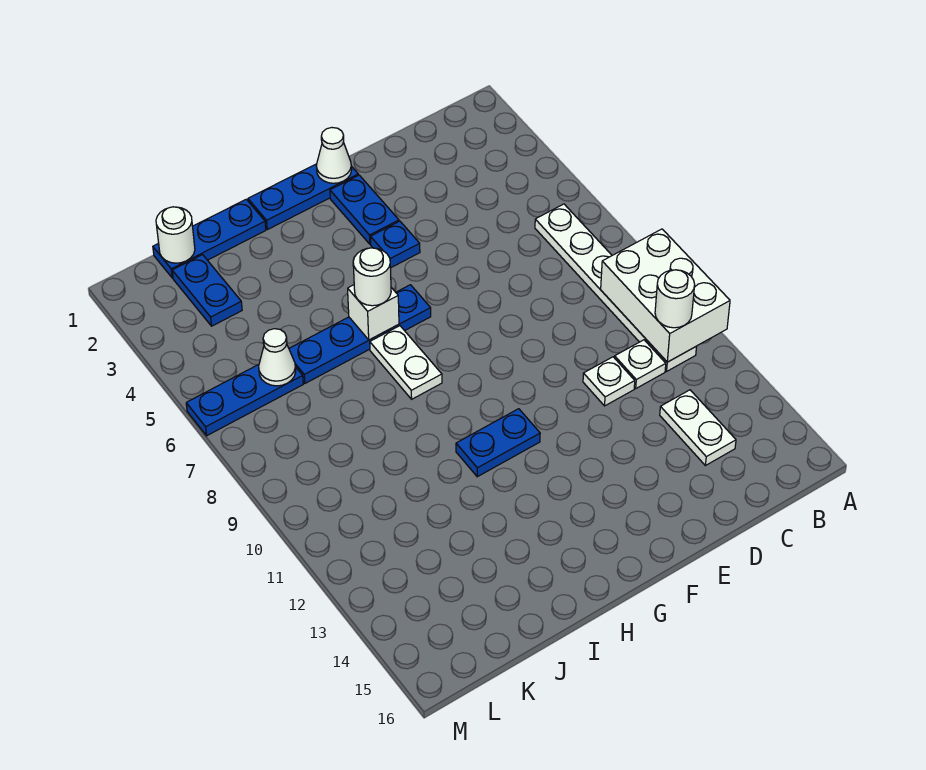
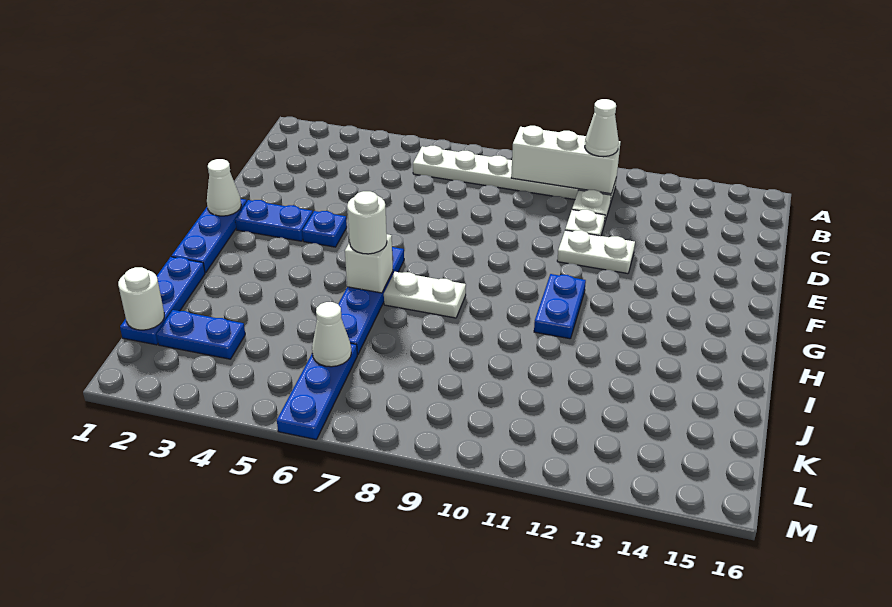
white 2x3 brick [601,229,730,362] -> white 1x3 brick [511,126,620,194]
white 1x1 round brick [655,270,695,328] -> white 1x1 cone [585,99,619,157]
white 1x2 plate [660,390,736,466] -> white 1x2 plate moved to [557,230,635,274]

